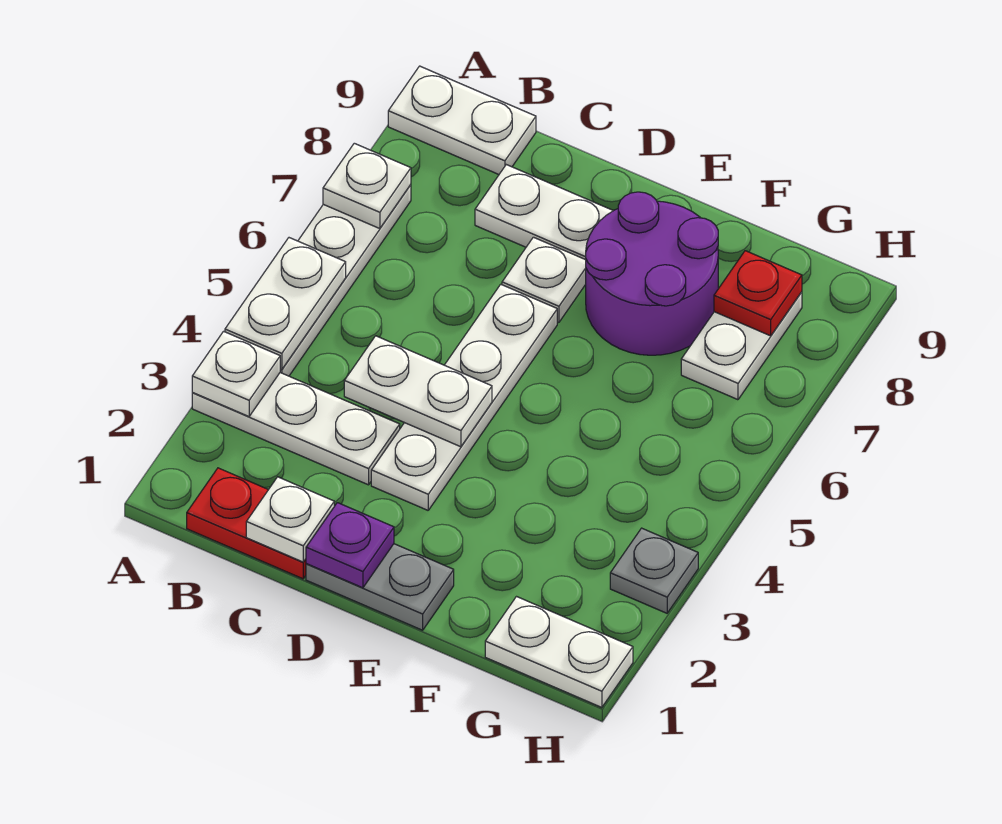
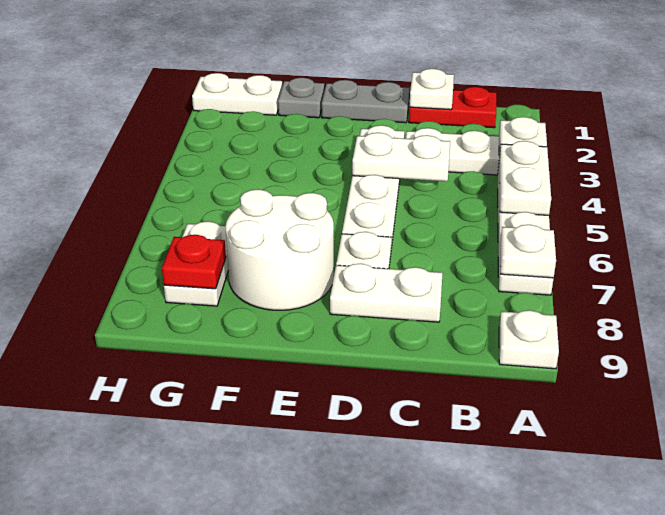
white 1x2 plate [388,66,536,174] -> white 1x1 plate [499,310,559,369]
purple 1x1 plate [306,503,394,588] -> none
purple 2x2 round brick [586,192,718,355] -> white 2x2 round brick [225,189,334,310]
grey 1x1 plate [610,528,698,613] -> grey 1x1 plate moved to [278,77,324,118]

